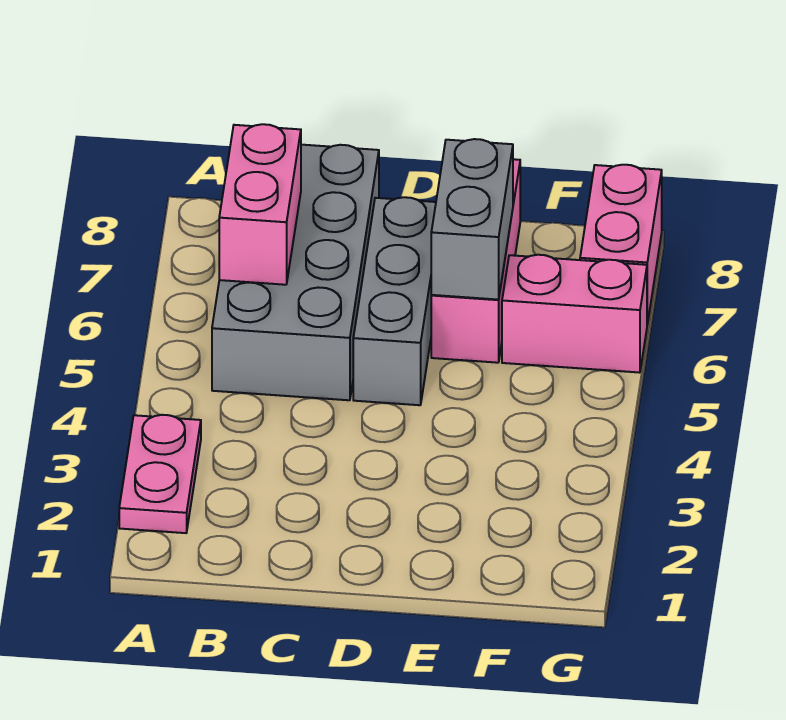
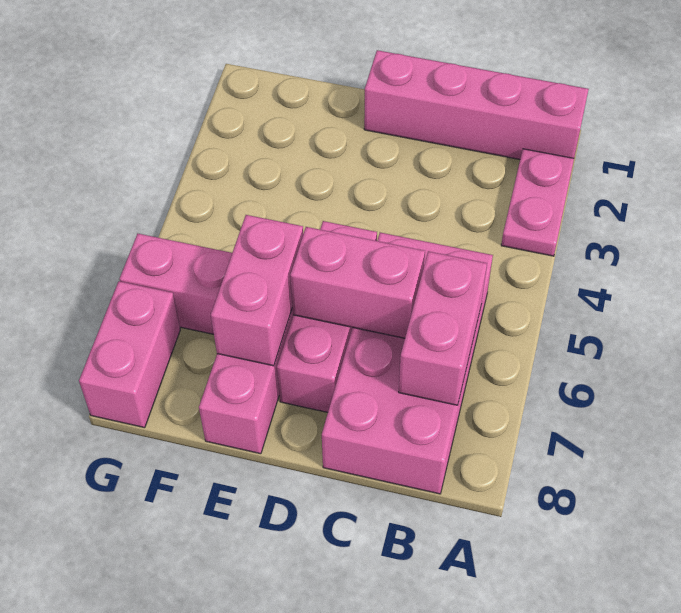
none -> pink 1x4 brick [364,50,589,159]
grey 2x4 brick [212,145,379,400] -> pink 2x4 brick [322,233,493,494]
none -> pink 1x2 brick [290,227,425,338]
grey 1x3 brick [353,197,436,405] -> pink 1x3 brick [277,221,377,412]
grey 1x2 brick [431,139,513,300] -> pink 1x2 brick [211,215,303,366]

